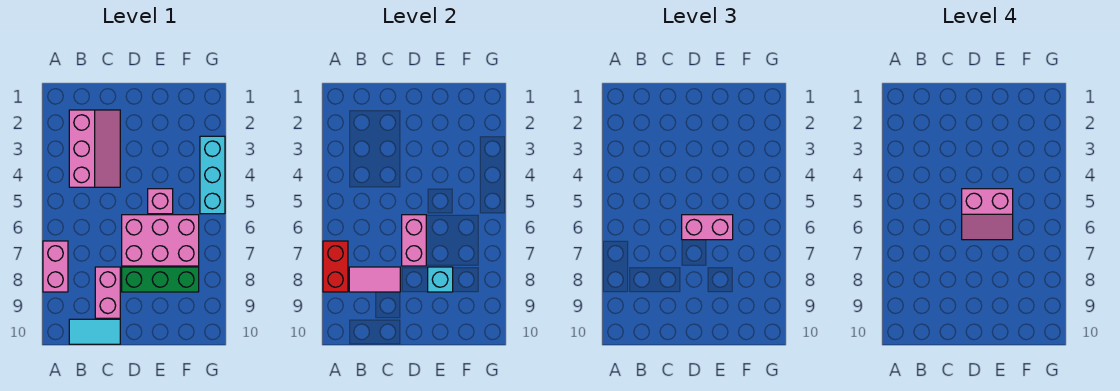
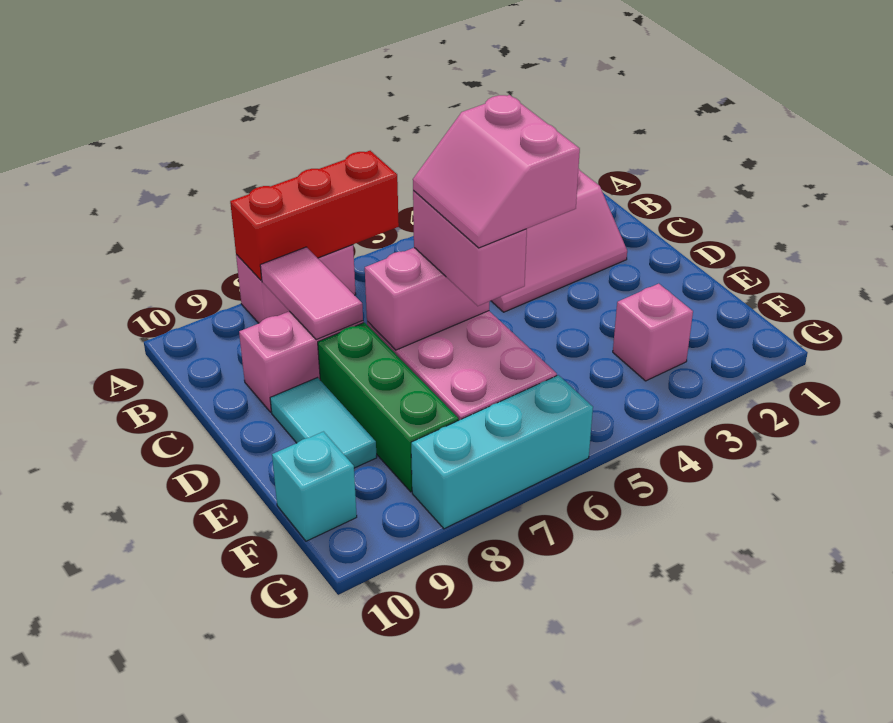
red 1x2 brick [323,241,348,292] -> red 1x3 brick [230,151,399,280]
cyan 1x2 tile [69,319,120,344] -> cyan 1x2 tile moved to [270,378,377,468]
pink 1x1 brick [148,189,173,214] -> pink 1x1 brick moved to [613,284,693,381]
cyan 1x1 brick [428,267,453,292] -> cyan 1x1 brick moved to [272,432,357,541]
cyan 1x3 brick [200,136,225,214] -> cyan 1x3 brick moved to [411,375,593,529]

